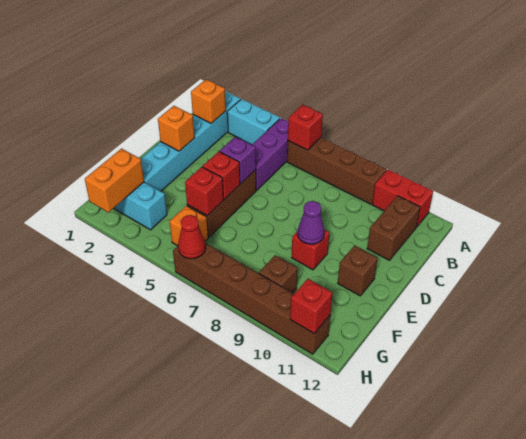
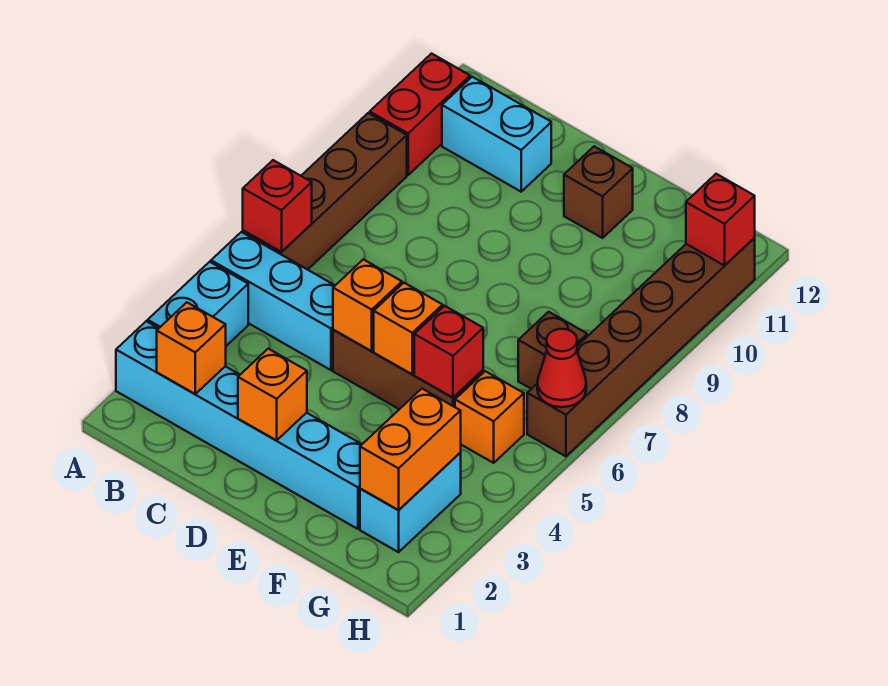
purple 1x3 brick [252,118,288,190] -> cyan 1x3 brick [211,232,335,370]
brown 1x2 brick [367,196,420,260] -> cyan 1x2 brick [442,77,551,192]
purple 1x1 brick [220,137,256,184] -> orange 1x1 brick [333,259,402,351]
red 1x1 brick [203,151,240,200] -> orange 1x1 brick [374,283,443,374]
red 1x1 brick [291,230,329,270] -> none
purple 1x1 cone [298,201,325,244] -> none
orange 1x2 brick [85,149,144,212] -> orange 1x2 brick turned to [360,389,461,510]
brown 1x1 brick [259,255,298,293] -> brown 1x1 brick moved to [518,312,587,389]

